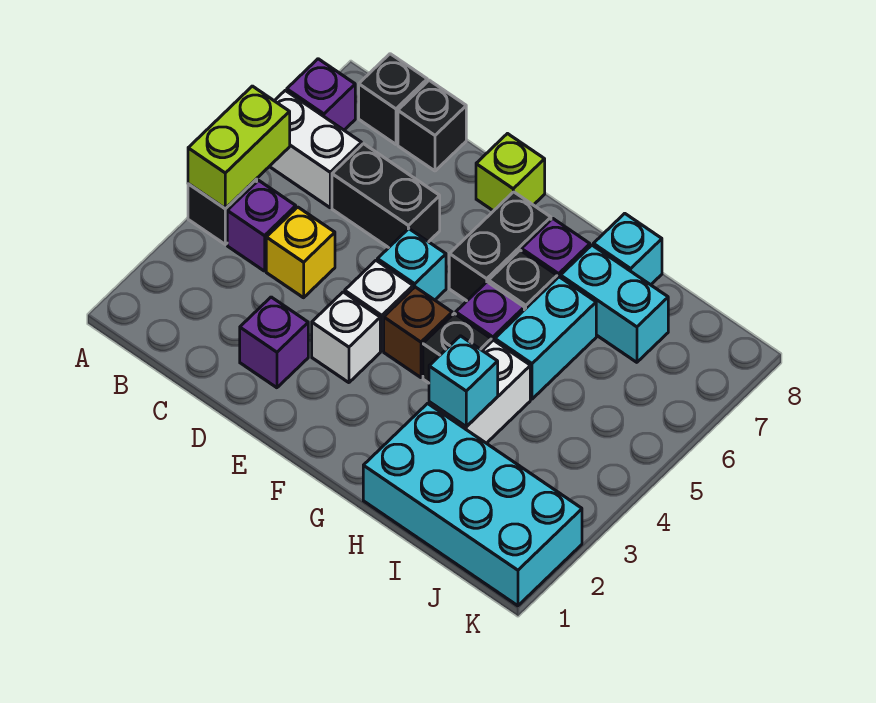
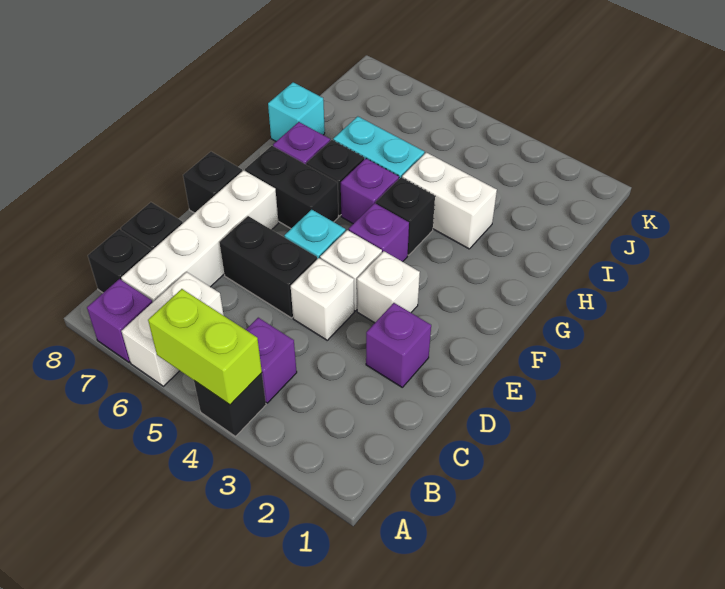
none -> white 1x4 brick [121,170,279,302]
yellow 1x1 brick [266,207,335,298] -> none
black 1x2 brick [332,144,440,248] -> black 1x2 brick turned to [219,216,317,318]
none -> white 1x1 brick [291,258,354,340]
lime 1x1 brick [476,134,545,211] -> black 1x1 brick [183,152,242,213]
brown 1x1 brick [384,287,452,378] -> purple 1x1 brick [349,203,409,262]
cyan 2x4 brick [363,404,582,606] -> none
cyan 1x1 brick [429,336,498,427] -> none
cyan 1x2 brick [561,245,668,362] -> none

